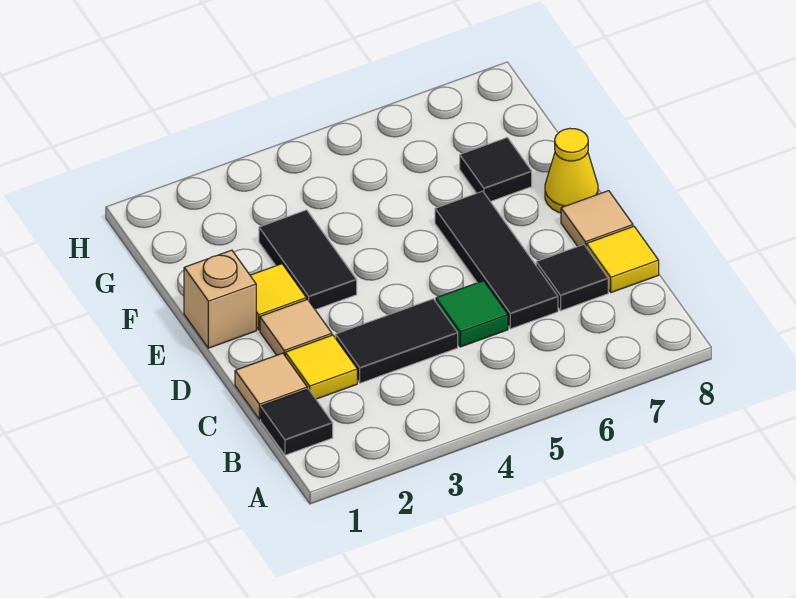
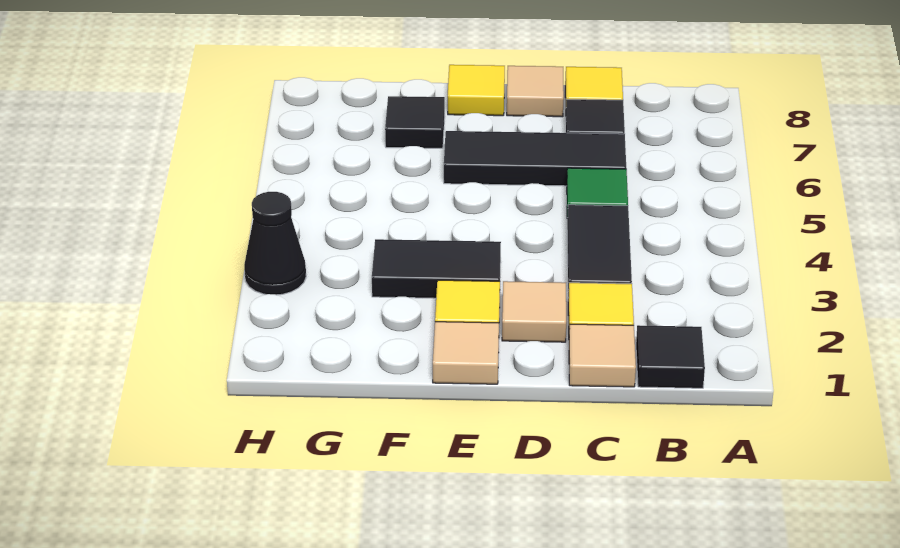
tan 1x1 brick [184,250,256,348] -> tan 1x1 tile [433,322,499,384]
yellow 1x1 cone [545,128,598,213] -> yellow 1x1 tile [448,65,505,116]
none -> black 1x1 cone [244,192,306,295]

